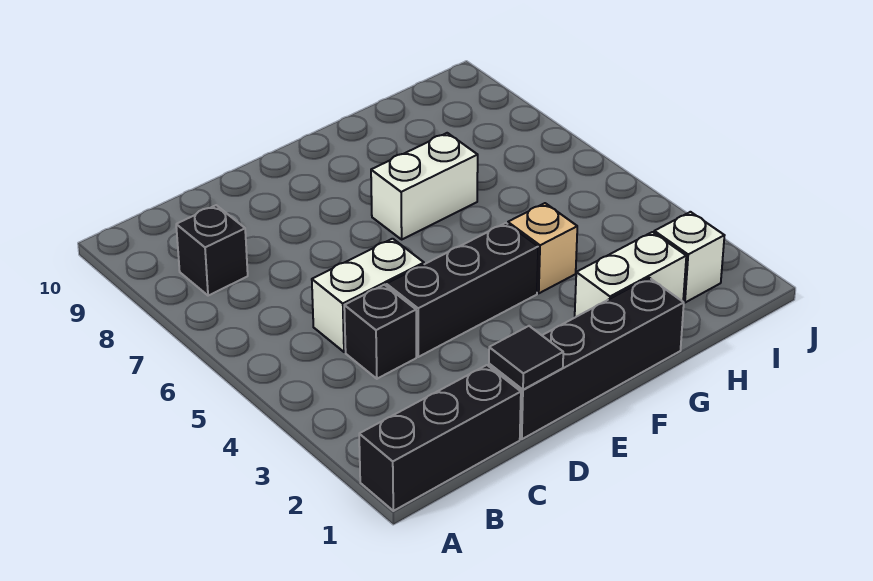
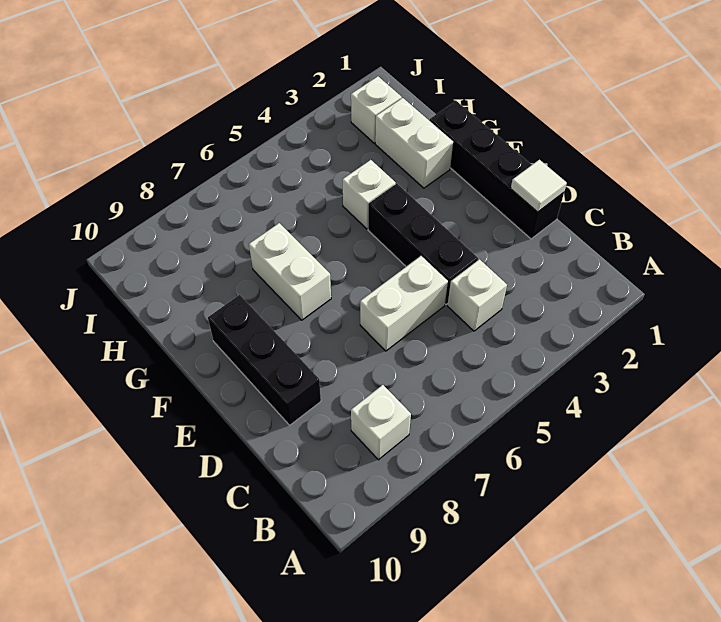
black 1x3 brick [359,365,521,511] -> black 1x3 brick moved to [208,295,321,425]
black 1x1 brick [176,205,248,296] -> white 1x1 brick [351,385,411,460]
black 1x1 brick [344,285,416,379] -> white 1x1 brick [447,259,507,331]
white 1x2 brick [312,239,424,352] -> white 1x2 brick turned to [360,256,448,351]
black 1x1 tile [489,326,563,390] -> white 1x1 tile [511,160,567,212]
tan 1x1 brick [508,203,577,293] -> white 1x1 brick [343,160,396,229]

